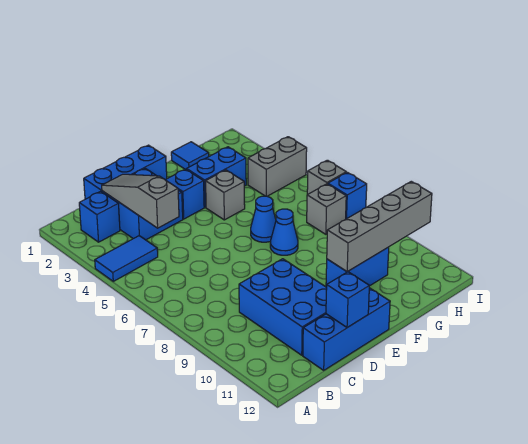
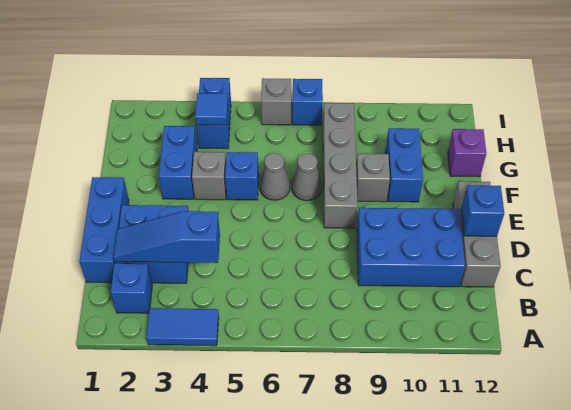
blue 1x2 tile [95,236,158,281] -> blue 1x2 tile turned to [146,308,219,346]
grey 1x3 slope [102,174,179,228] -> blue 1x3 slope [113,211,220,263]
blue 1x3 brick [303,288,390,370] -> grey 1x3 brick [453,181,501,287]
blue 1x1 brick [166,169,204,219] -> blue 1x1 brick moved to [225,152,259,200]
blue 1x1 cone [251,196,276,242] -> grey 1x1 cone [260,153,290,200]
blue 1x1 cone [270,209,298,255] -> grey 1x1 cone [292,153,322,201]
grey 1x4 brick [327,181,432,272] -> grey 1x4 brick moved to [323,103,357,228]
blue 1x1 tile [171,142,209,170] -> blue 1x1 tile moved to [195,93,228,125]
none -> purple 1x1 brick [448,129,486,177]
grey 1x2 brick [248,137,307,196] -> blue 1x2 brick [196,78,231,149]
grey 1x1 brick [307,184,346,234] -> grey 1x1 brick moved to [356,154,390,202]

